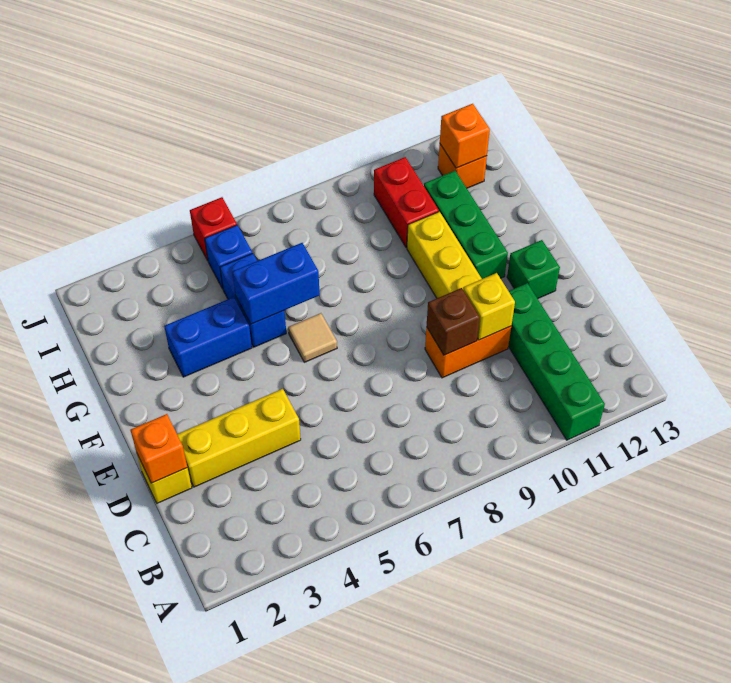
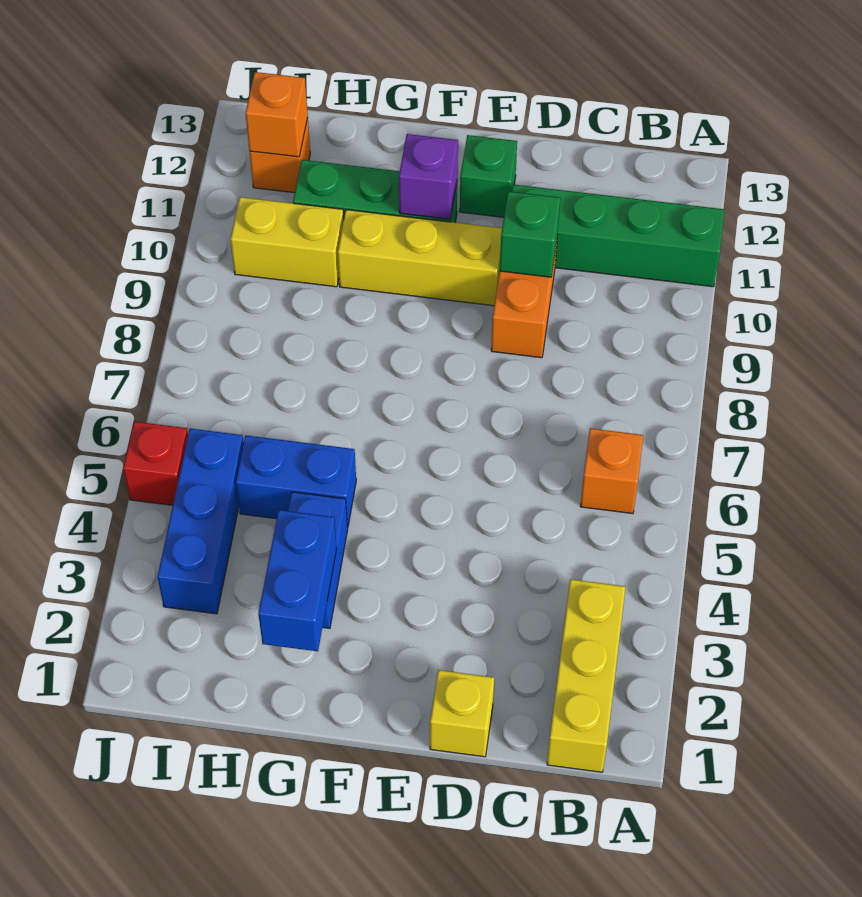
orange 1x1 brick [130,414,187,483] -> orange 1x1 brick moved to [580,428,643,514]
yellow 1x3 brick [177,389,301,487] -> yellow 1x3 brick moved to [547,579,625,772]
brown 1x1 brick [427,288,480,355] -> none
yellow 1x1 brick [463,273,515,340] -> green 1x1 brick [500,191,560,277]
tan 1x1 tile [288,313,337,362] -> none
none -> purple 1x1 brick [399,134,458,219]
blue 1x2 brick [232,243,320,324] -> blue 1x2 brick moved to [258,510,337,651]
red 1x2 brick [374,157,439,248] -> yellow 1x2 brick [231,197,344,287]
blue 1x1 brick [205,225,253,289] -> blue 1x3 brick [157,429,244,614]

